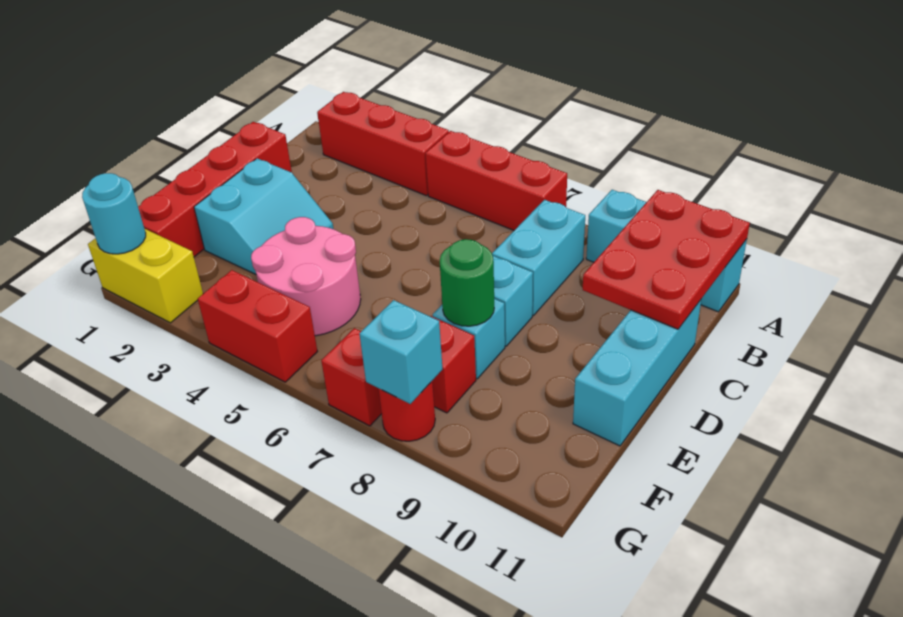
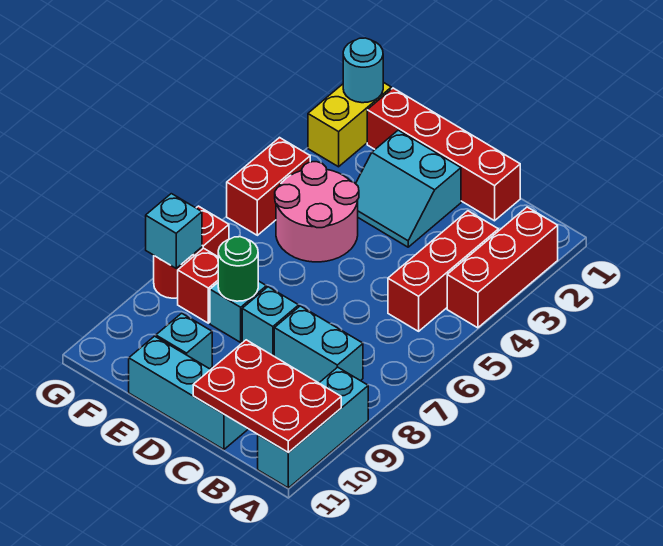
red 1x3 brick [425,131,567,230] -> red 1x3 brick moved to [388,211,498,331]
none -> cyan 1x1 brick [156,313,212,369]

